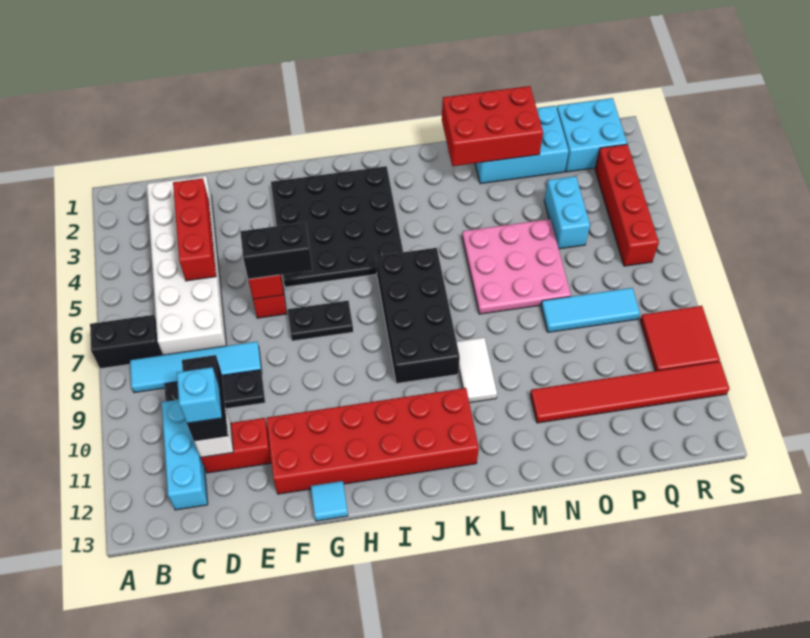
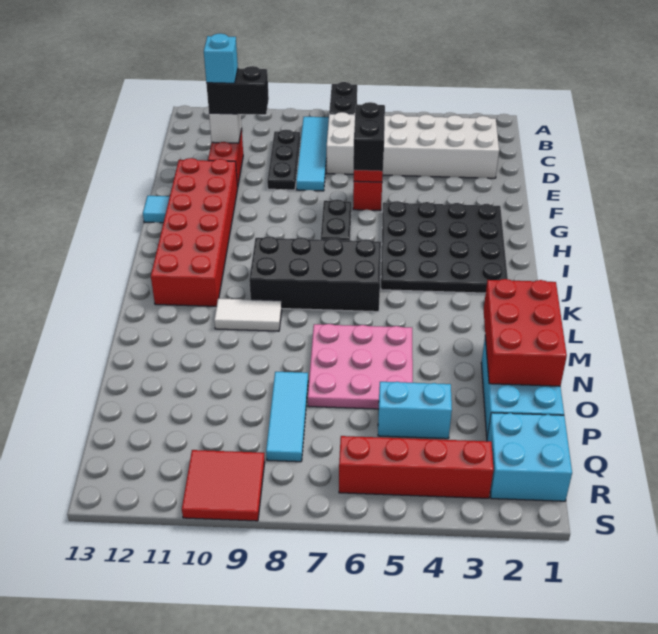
cyan 1x3 brick [162,399,208,510] -> none
red 1x3 brick [173,178,216,281] -> none
red 1x6 tile [530,361,730,423] -> none

